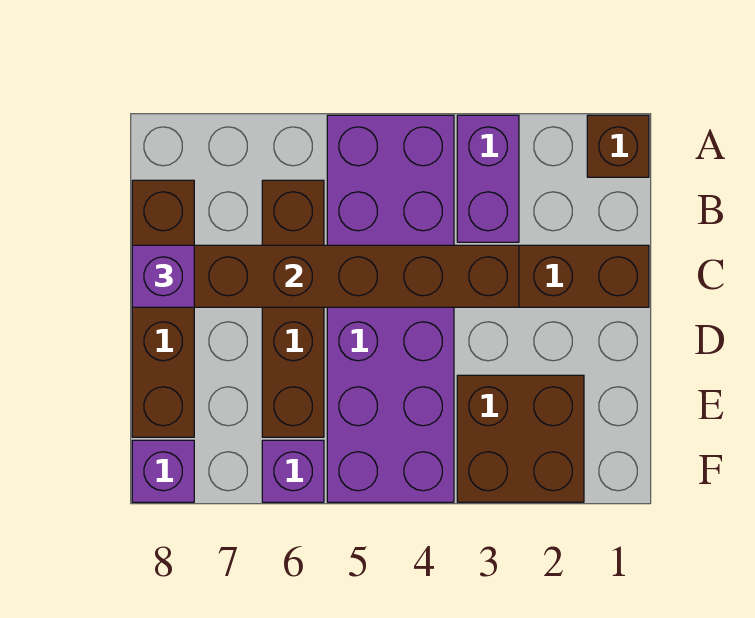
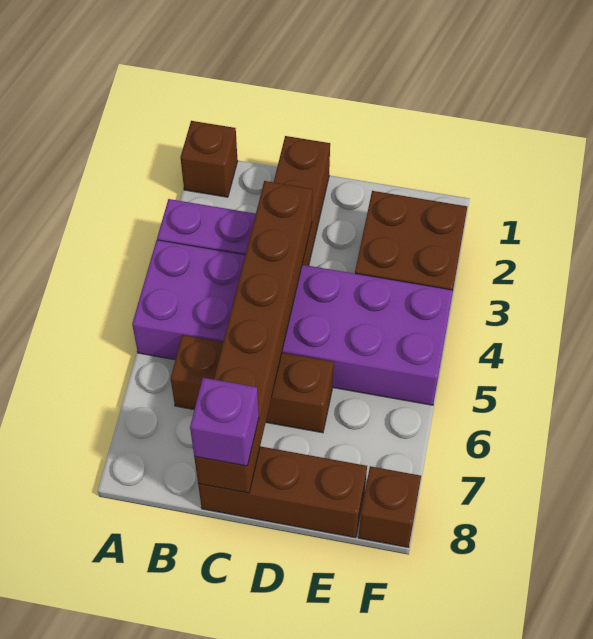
brown 1x4 brick [262,180,324,437] -> brown 1x3 brick [171,335,333,433]
brown 1x4 brick [132,180,194,437] -> brown 1x3 brick [198,446,367,538]
purple 1x1 brick [262,440,324,502] -> none
purple 1x1 brick [132,440,194,502] -> brown 1x1 brick [358,466,421,547]

